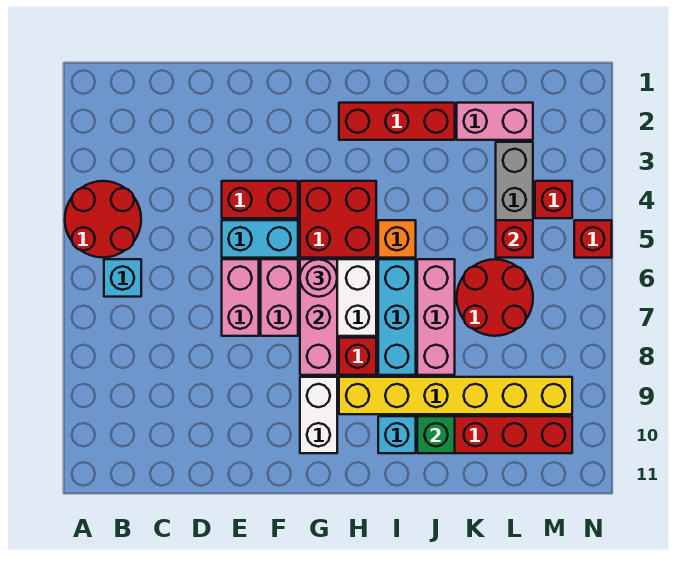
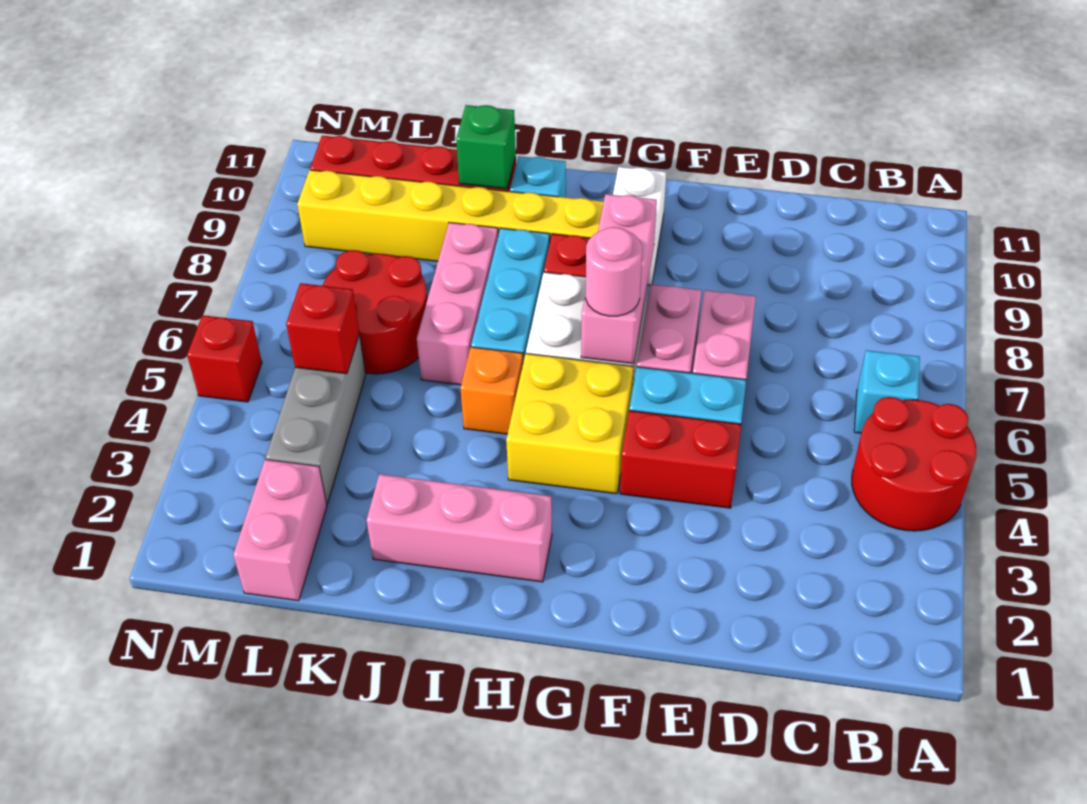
red 2x2 brick [300,181,376,258] -> yellow 2x2 brick [506,354,634,494]
red 1x3 brick [339,103,455,140] -> pink 1x3 brick [367,474,552,582]
pink 1x2 brick [457,103,533,140] -> pink 1x2 brick turned to [233,460,327,601]
red 1x1 brick [535,181,572,218] -> none

